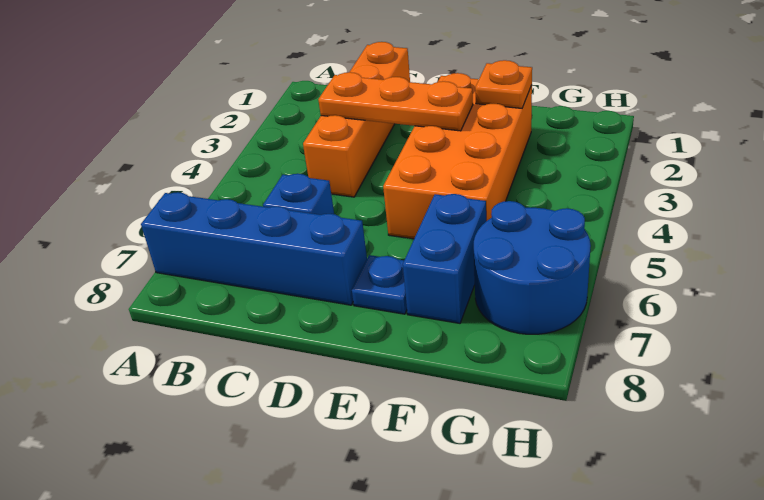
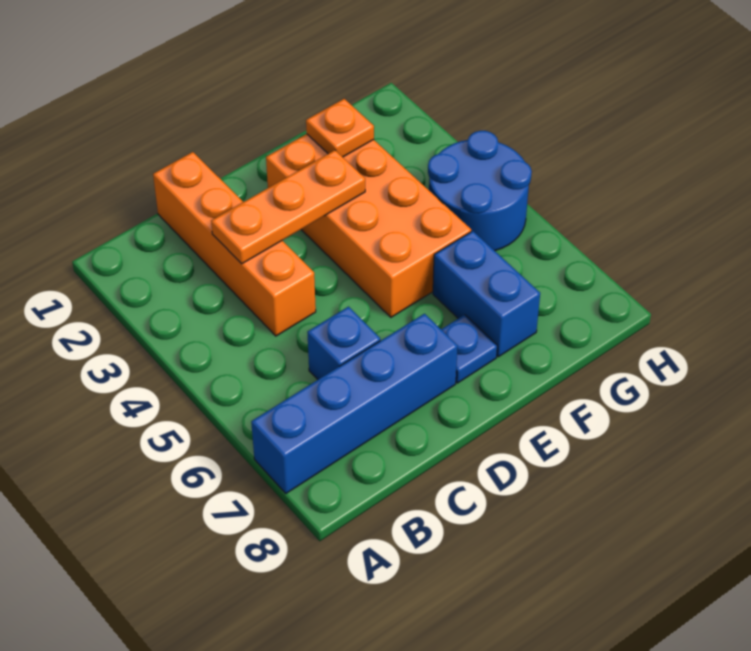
blue 2x2 round brick [474,201,591,334] -> blue 2x2 round brick moved to [428,131,532,251]

